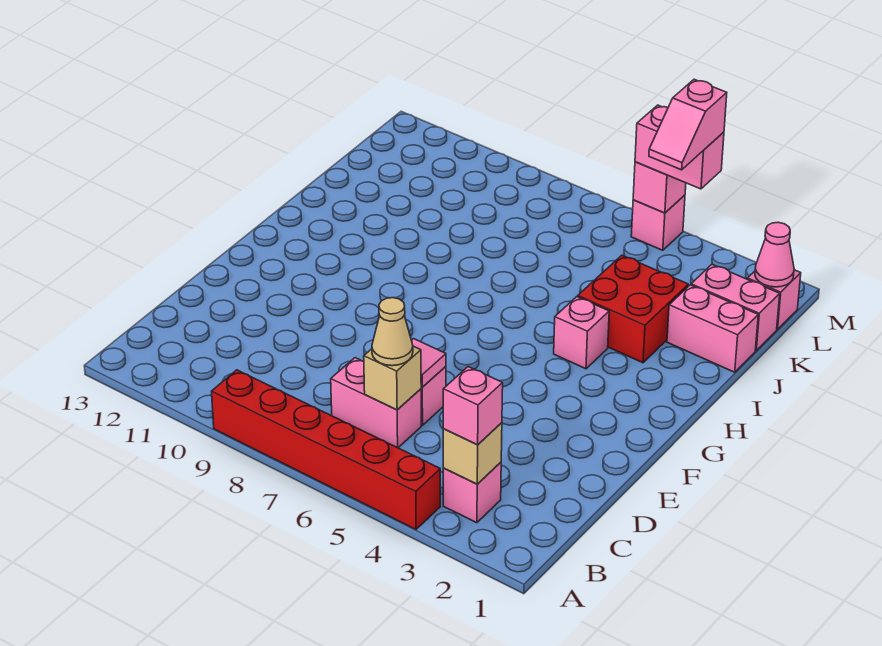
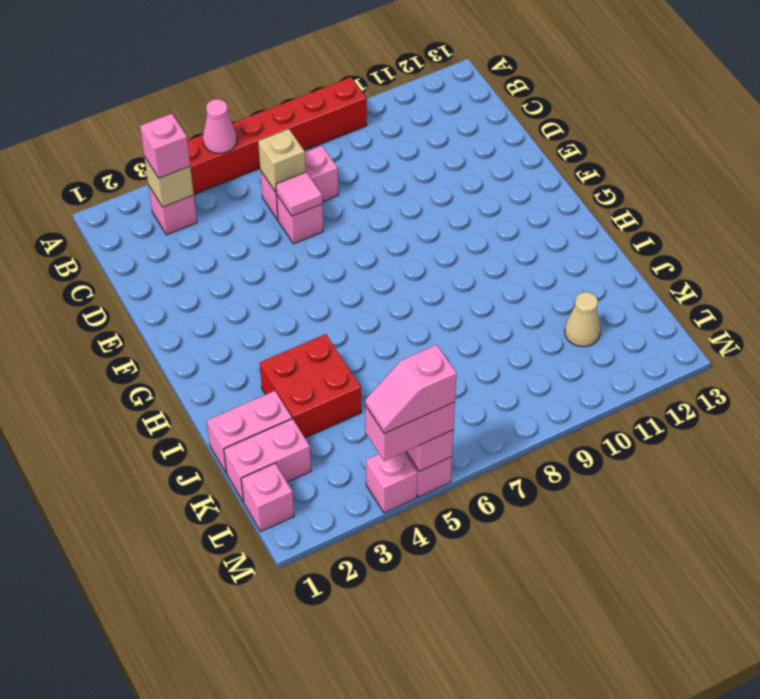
tan 1x1 cone [372,298,413,366] -> tan 1x1 cone moved to [565,292,600,347]
pink 1x1 brick [554,297,609,369] -> pink 1x1 brick moved to [366,452,417,513]
pink 1x1 cone [755,222,794,287] -> pink 1x1 cone moved to [203,99,237,153]
pink 1x2 slope [649,79,727,170] -> pink 1x2 slope turned to [365,345,457,433]

